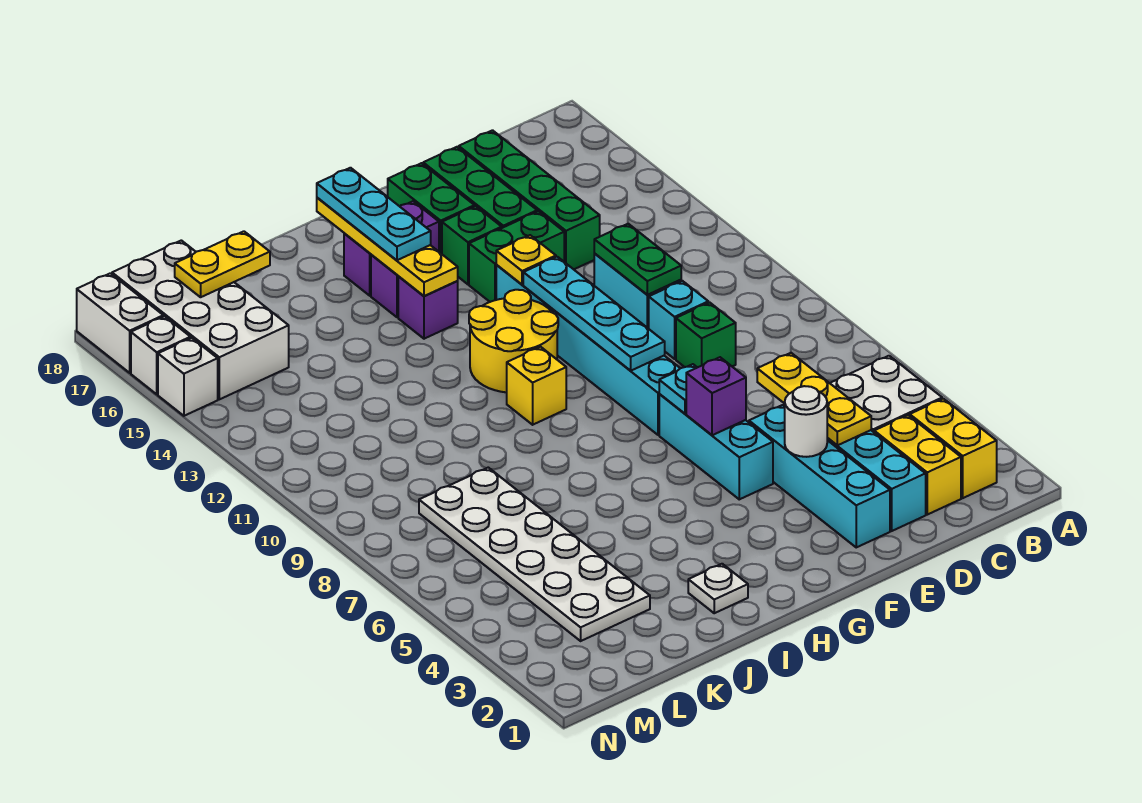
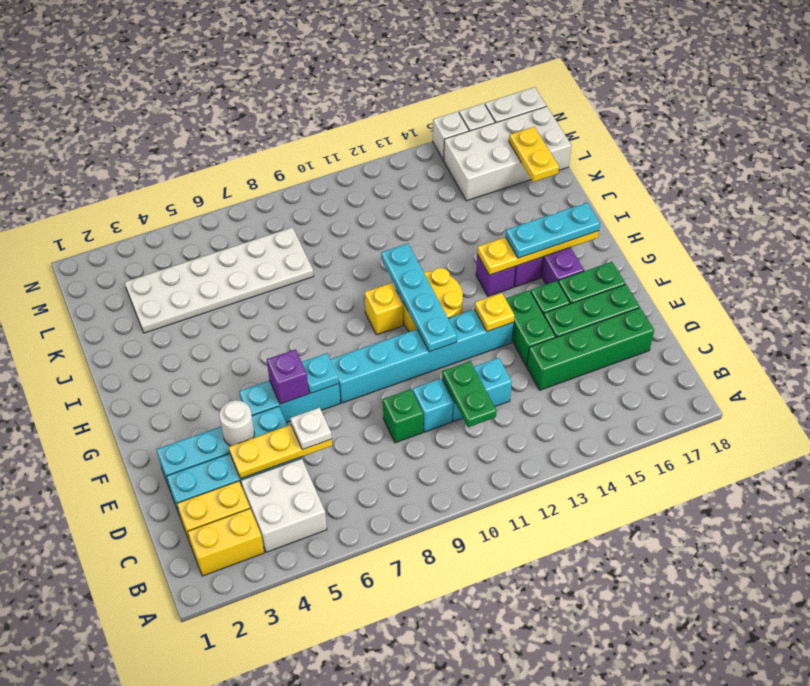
green 1x2 plate [594,224,681,295] -> green 1x2 plate turned to [442,361,497,427]
cyan 1x4 plate [523,257,665,371] -> cyan 1x4 plate turned to [381,244,457,352]
white 1x1 plate [688,564,748,613] -> white 1x1 plate moved to [290,408,332,450]

